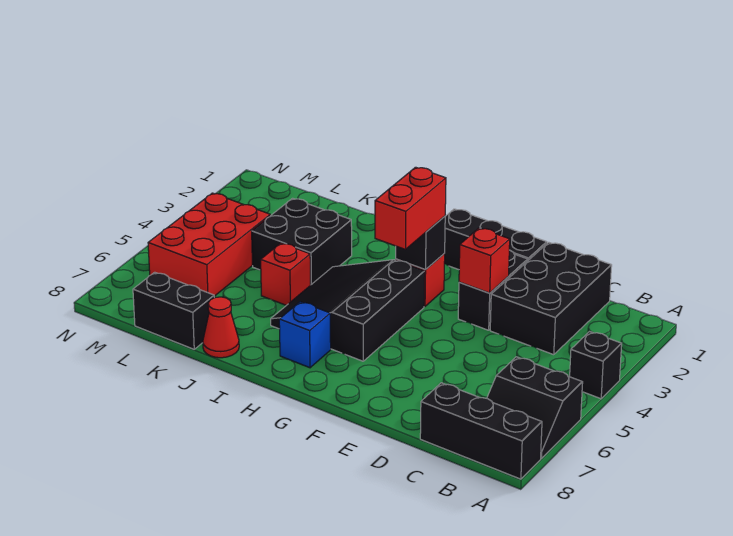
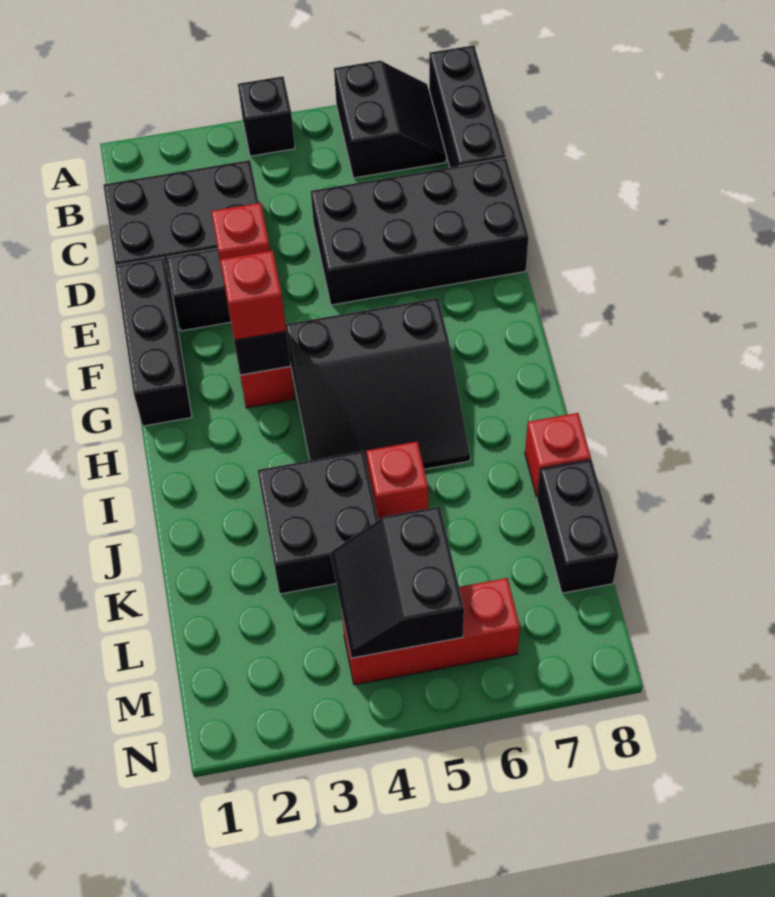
none -> black 2x4 brick [311,158,528,305]
red 1x2 brick [375,167,446,249] -> red 1x1 brick [220,251,286,340]
blue 1x1 brick [279,302,331,368] -> none
red 1x1 cone [203,297,239,358] -> red 1x1 brick [525,413,591,497]
red 2x3 brick [148,193,270,296] -> red 1x3 brick [341,578,520,685]
none -> black 2x2 slope [331,506,464,658]

